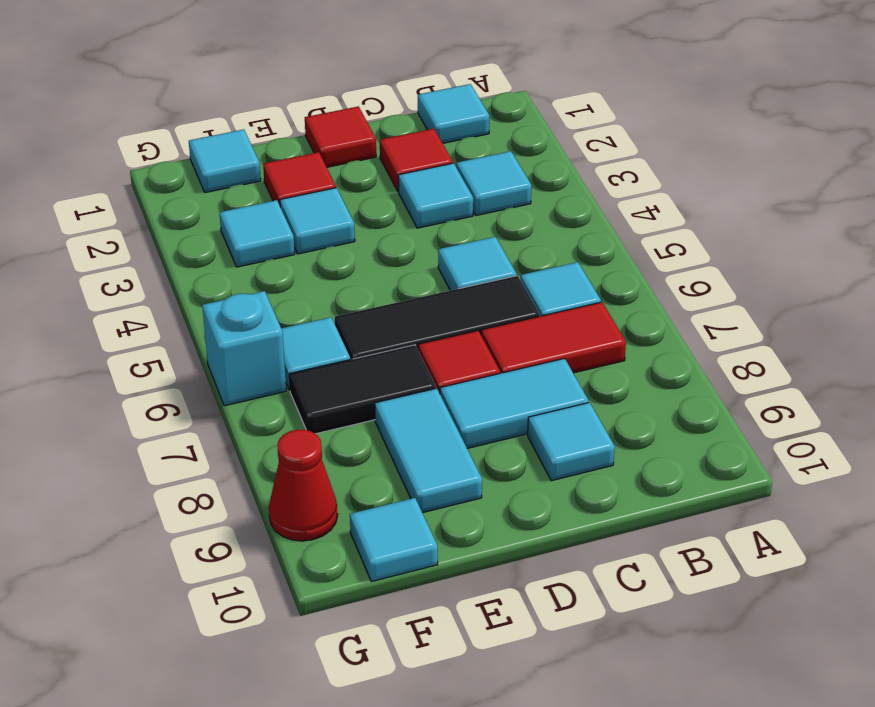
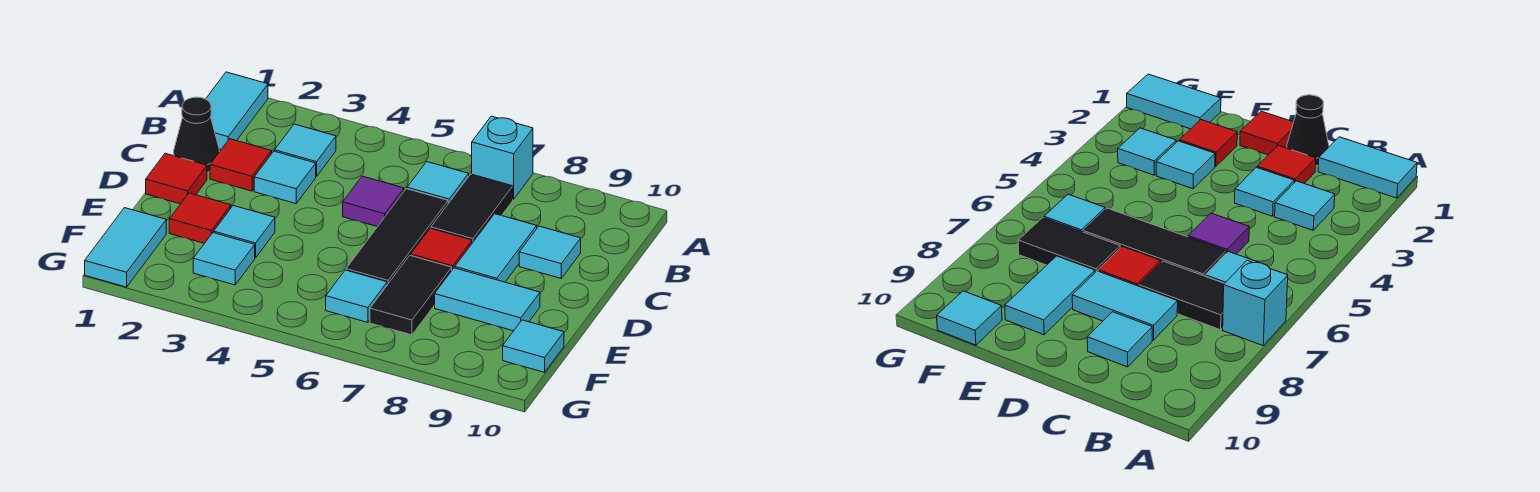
cyan 1x1 tile [418,84,489,143] -> cyan 1x2 tile [206,72,268,149]
red 1x2 tile [481,302,626,373] -> black 1x2 tile [431,174,513,243]
none -> black 1x1 cone [174,97,219,172]
cyan 1x1 tile [438,237,517,291] -> purple 1x1 tile [343,176,404,227]
cyan 1x1 tile [189,129,261,193] -> cyan 1x2 tile [85,208,166,287]
cyan 1x1 brick [202,291,286,406] -> cyan 1x1 brick moved to [472,116,533,199]
red 1x1 cone [269,430,338,541] -> none

